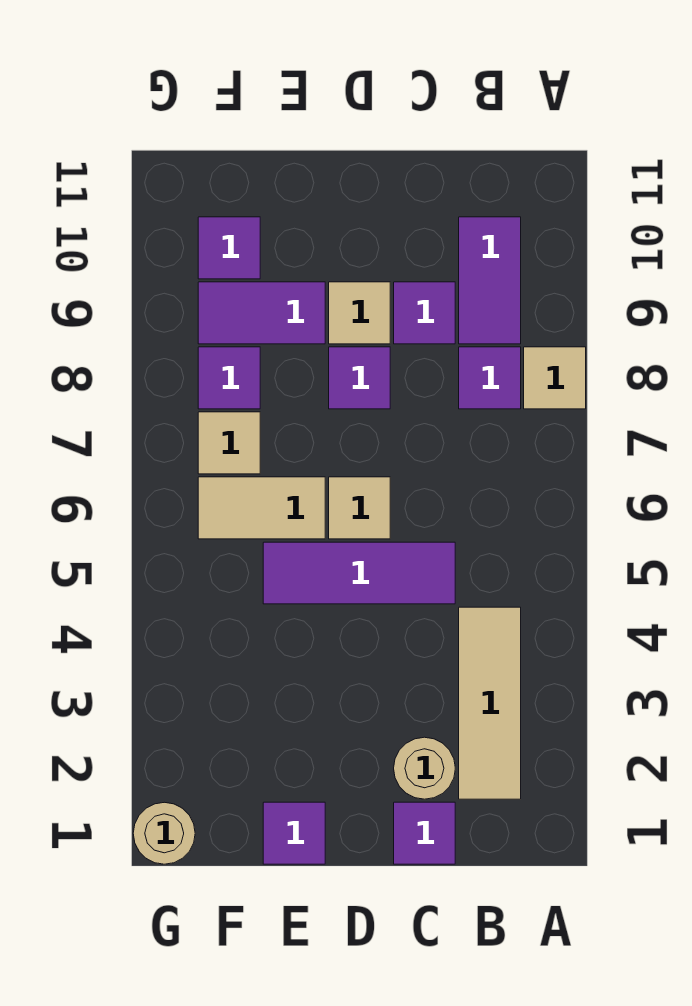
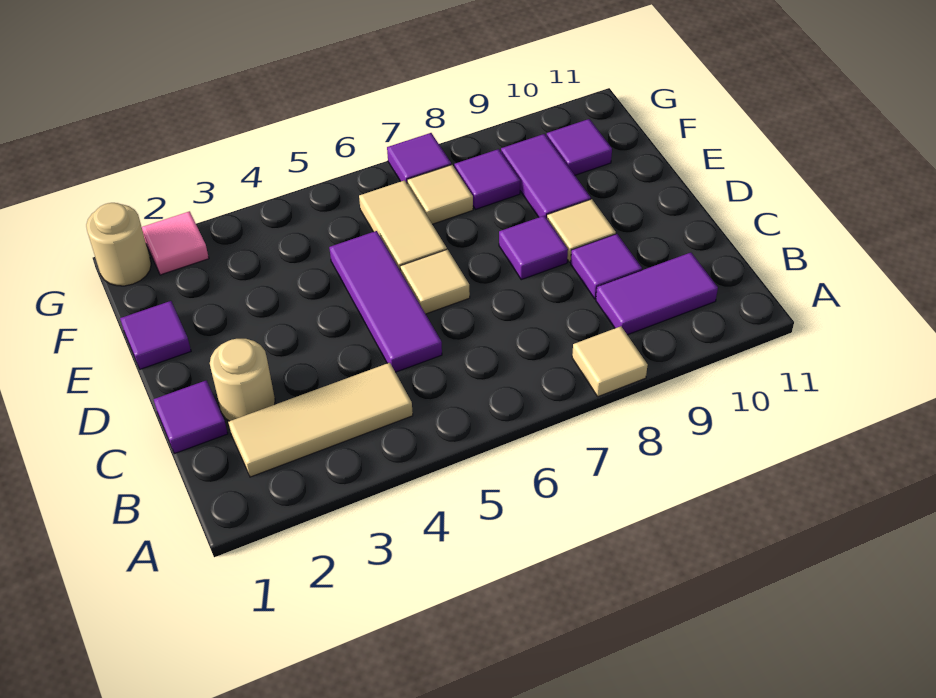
purple 1x1 tile [459,347,521,409] -> purple 1x1 tile moved to [387,133,451,183]
none -> pink 1x1 tile [142,211,209,275]

